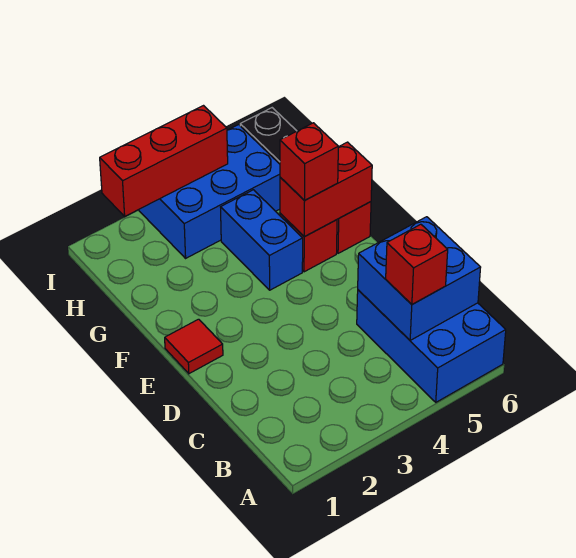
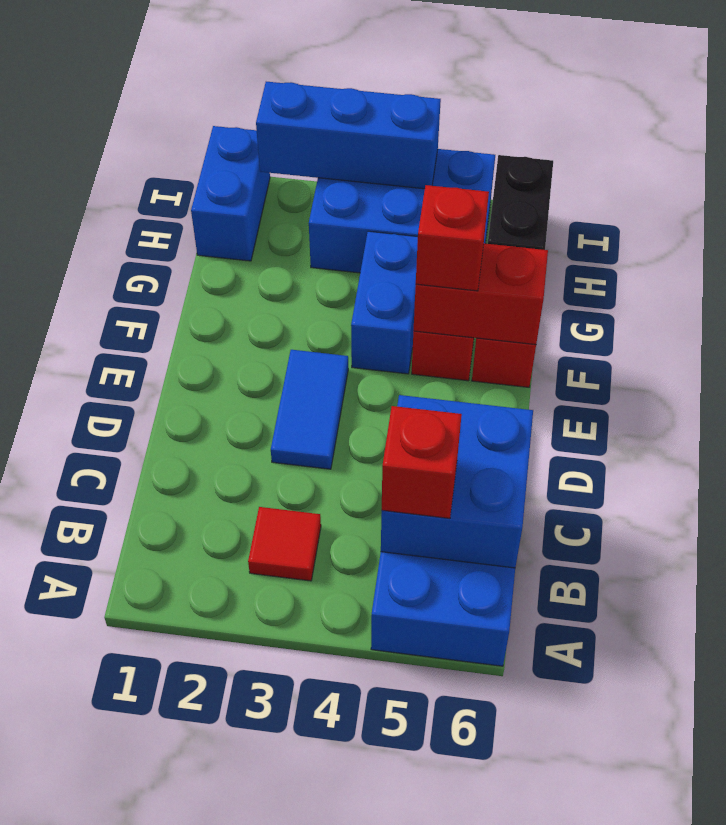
none -> blue 1x2 tile [271,350,348,469]
red 1x1 tile [165,319,223,374] -> red 1x1 tile moved to [248,507,321,581]
none -> blue 1x2 brick [191,126,270,261]
red 1x3 brick [100,106,228,216] -> blue 1x3 brick [256,82,441,189]

